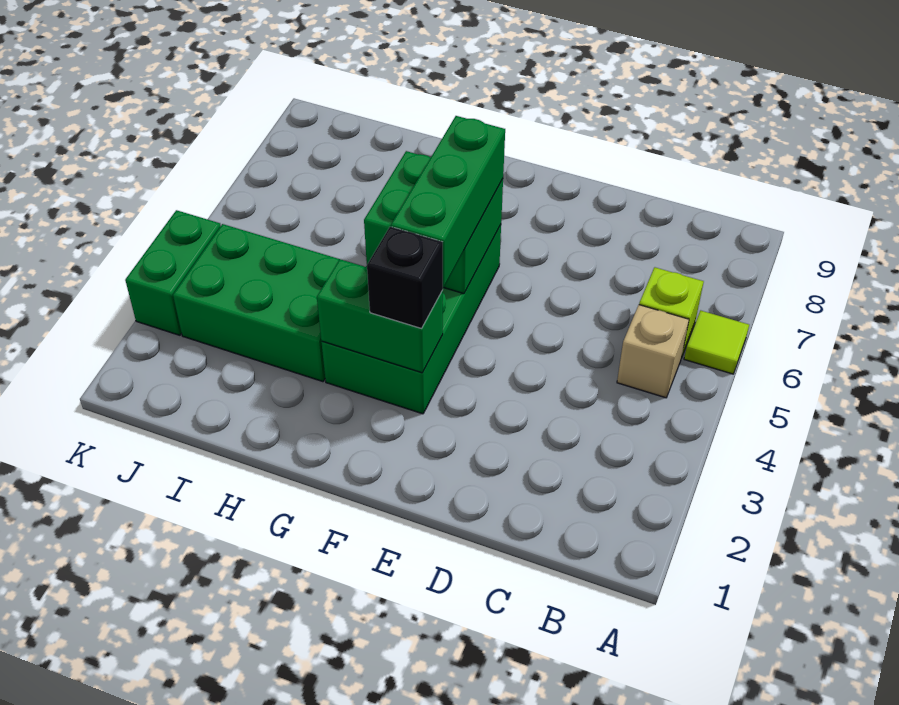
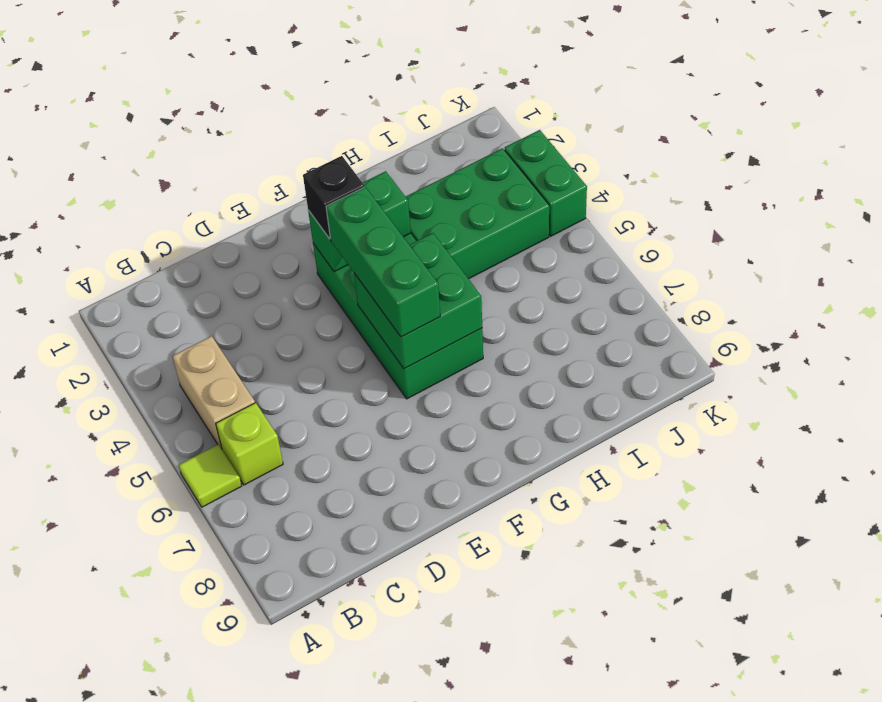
tan 1x1 brick [617,305,689,398] -> tan 1x2 brick [172,336,255,449]

